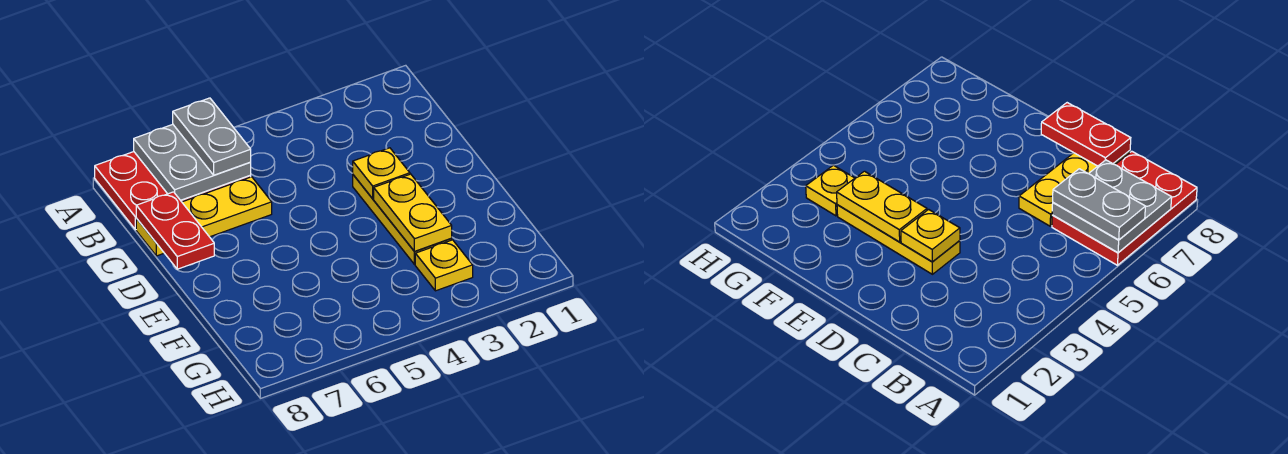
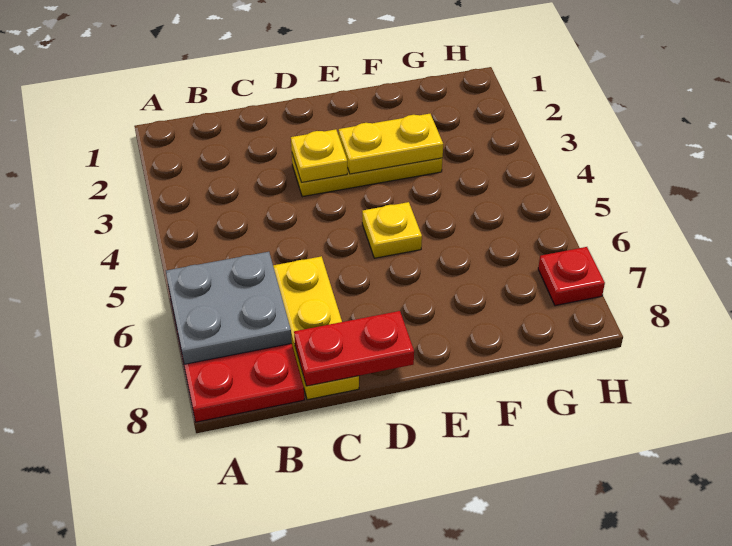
grey 1x2 plate [173,98,251,175] -> none
yellow 1x1 plate [415,240,473,291] -> yellow 1x1 plate moved to [362,202,422,258]
none -> red 1x1 plate [538,247,605,306]

